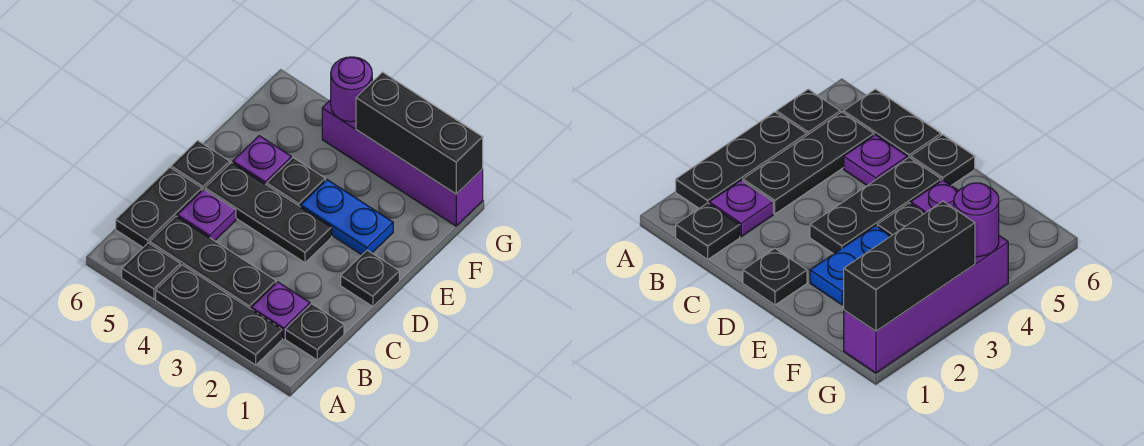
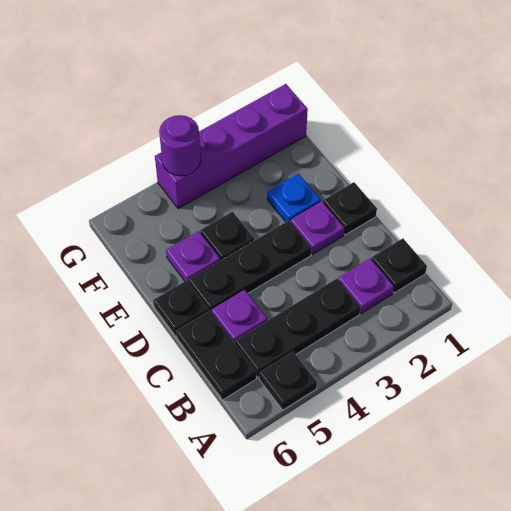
black 1x3 plate [156,265,282,365] -> none
none -> purple 1x1 plate [290,201,344,254]
blue 1x2 plate [301,180,393,255] -> blue 1x1 plate [267,174,321,222]
black 1x3 brick [356,72,483,194] -> none

